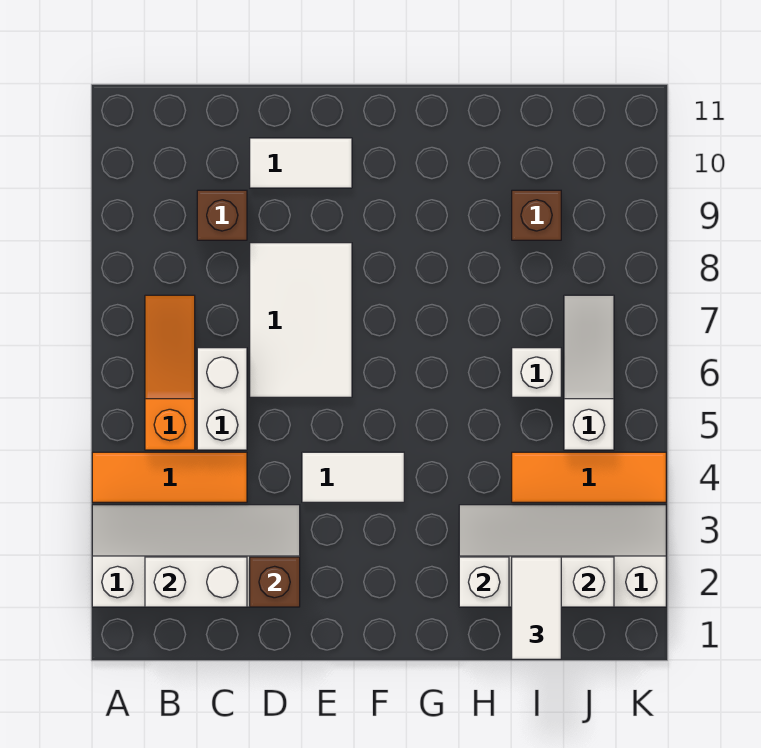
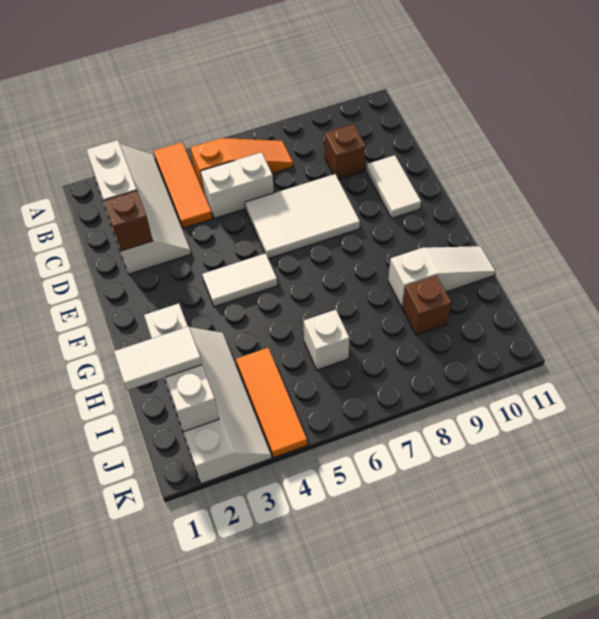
white 1x2 tile [302,452,404,502] -> white 1x2 tile turned to [202,253,277,307]
white 1x3 slope [564,295,614,450] -> white 1x3 slope moved to [388,246,496,307]

